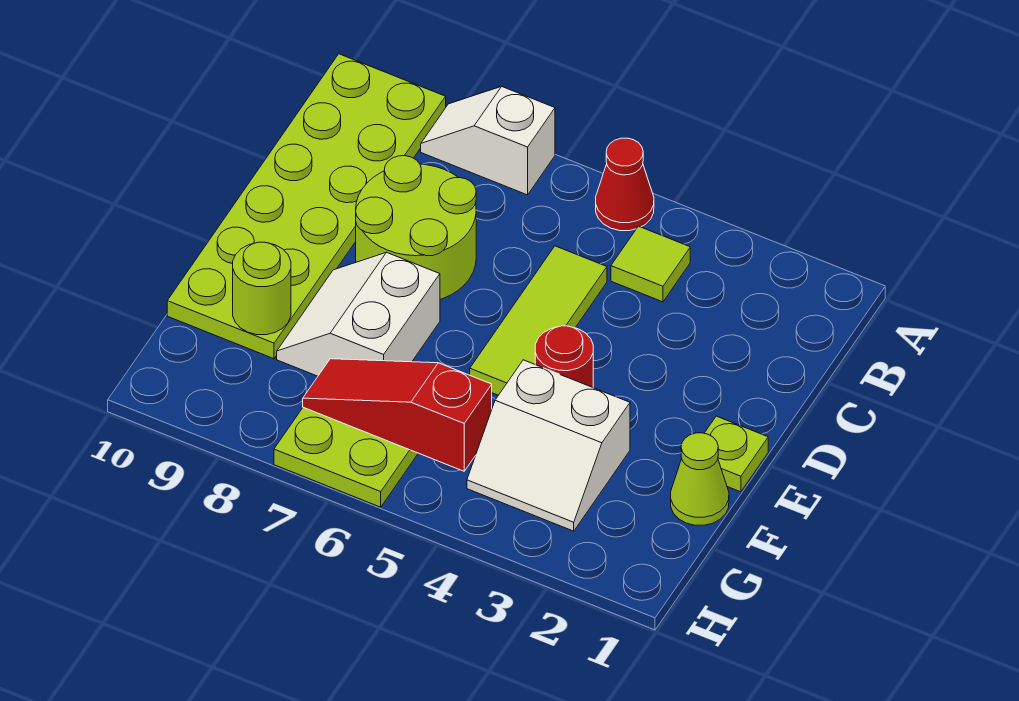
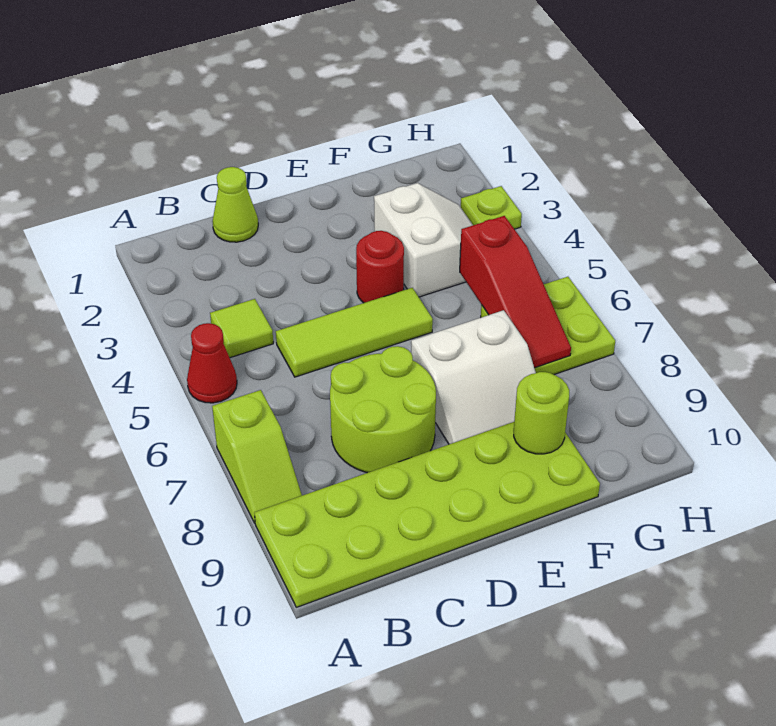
white 1x2 slope [421,87,555,195] -> lime 1x2 slope [212,390,302,523]
lime 1x1 plate [705,416,768,492] -> lime 1x1 plate moved to [461,186,522,229]
lime 1x1 cone [671,433,729,525] -> lime 1x1 cone moved to [212,167,258,242]

